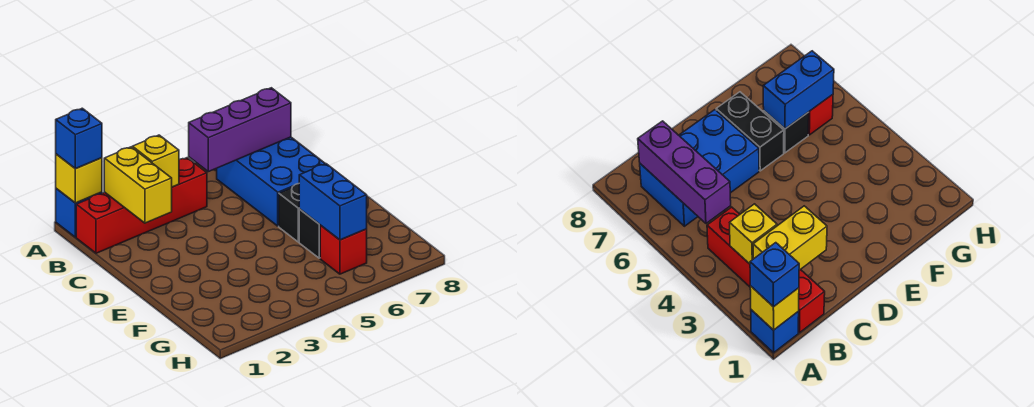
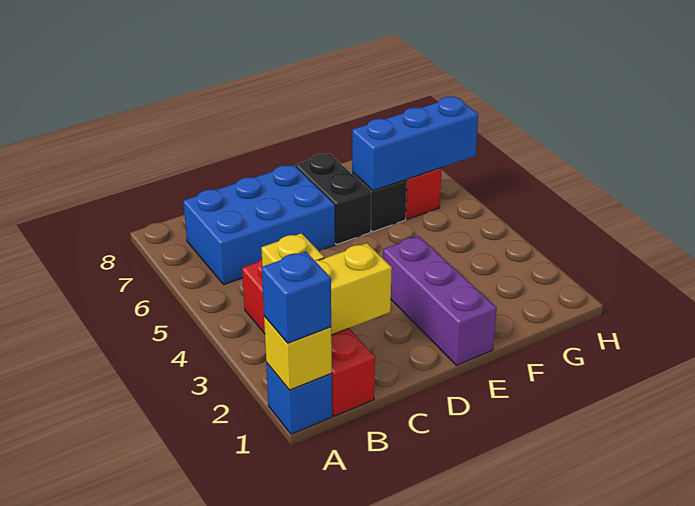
purple 1x3 brick [189,88,291,172] -> purple 1x3 brick moved to [383,236,497,365]
blue 1x2 brick [299,164,367,240] -> blue 1x3 brick [352,97,478,191]

